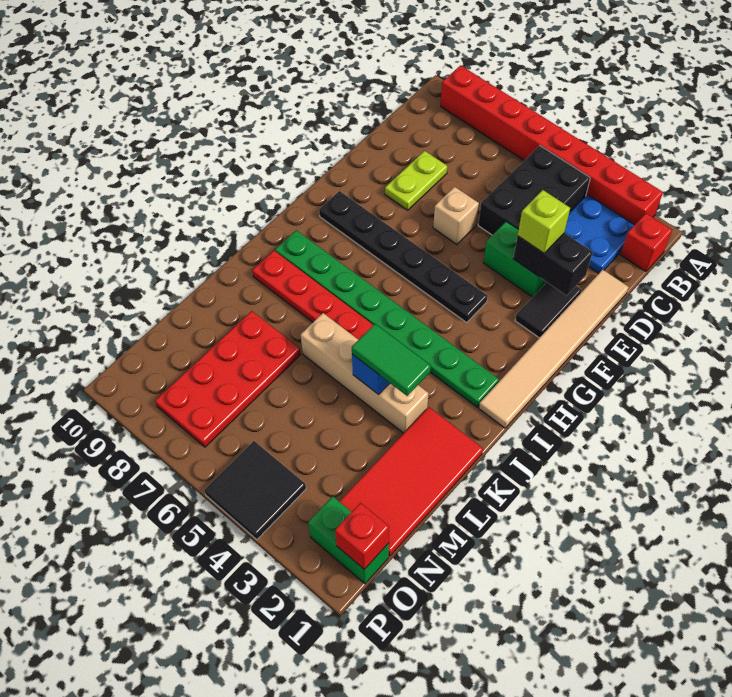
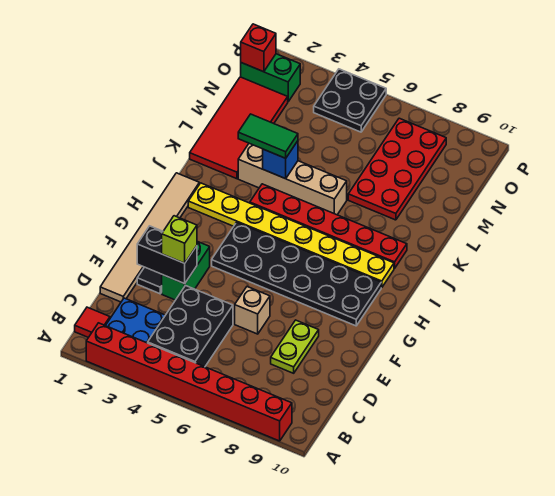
red 1x1 brick [620,213,672,271] -> red 1x1 tile [75,307,110,337]
green 1x2 brick [483,222,546,297] -> green 1x2 brick turned to [162,241,210,300]
black 1x6 plate [319,191,488,322] -> black 2x6 plate [212,222,381,326]
green 1x8 plate [275,230,499,407] -> yellow 1x8 plate [188,183,394,288]
black 2x2 tile [204,441,306,540] -> black 2x2 plate [314,69,386,132]

